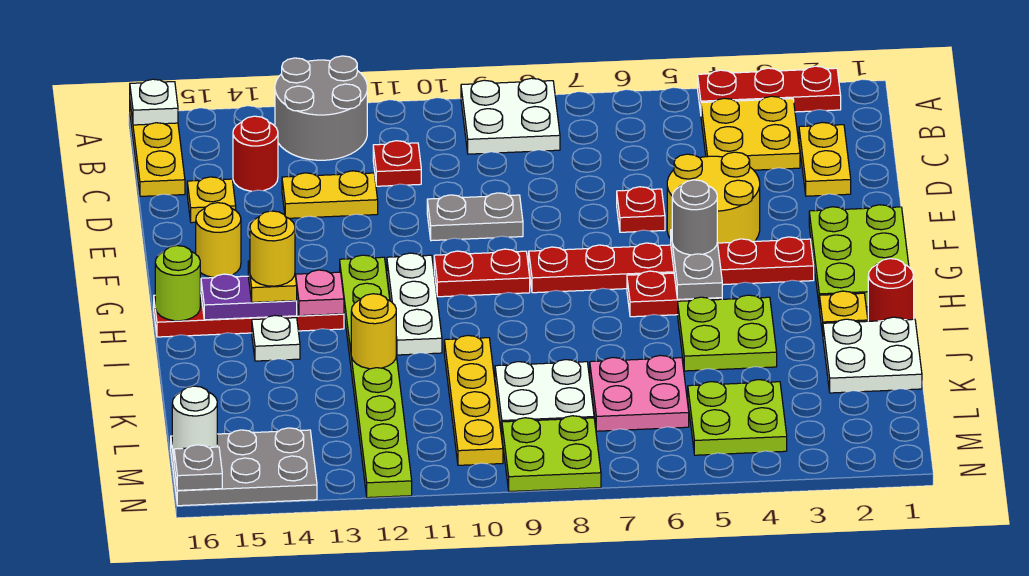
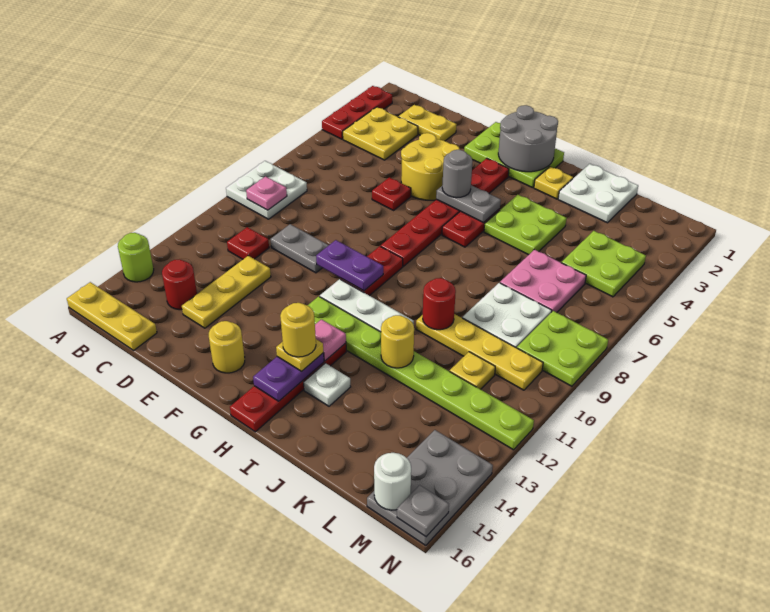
grey 2x2 round brick [275,56,367,160] -> grey 2x2 round brick moved to [498,105,558,172]
white 1x1 plate [130,79,178,125] -> none
none -> pink 1x1 plate [246,177,287,210]
yellow 1x2 plate [282,171,378,218] -> yellow 1x3 plate [182,256,271,328]
yellow 1x1 plate [187,177,236,223] -> yellow 1x1 plate moved to [450,352,495,389]
grey 1x2 plate [427,193,523,241] -> grey 1x2 plate turned to [271,224,329,273]
none -> purple 1x2 plate [316,240,383,291]
lime 1x1 round brick [155,246,200,321] -> lime 1x1 round brick moved to [118,233,154,282]
red 1x1 round brick [868,259,914,321] -> red 1x1 round brick moved to [423,278,456,330]

